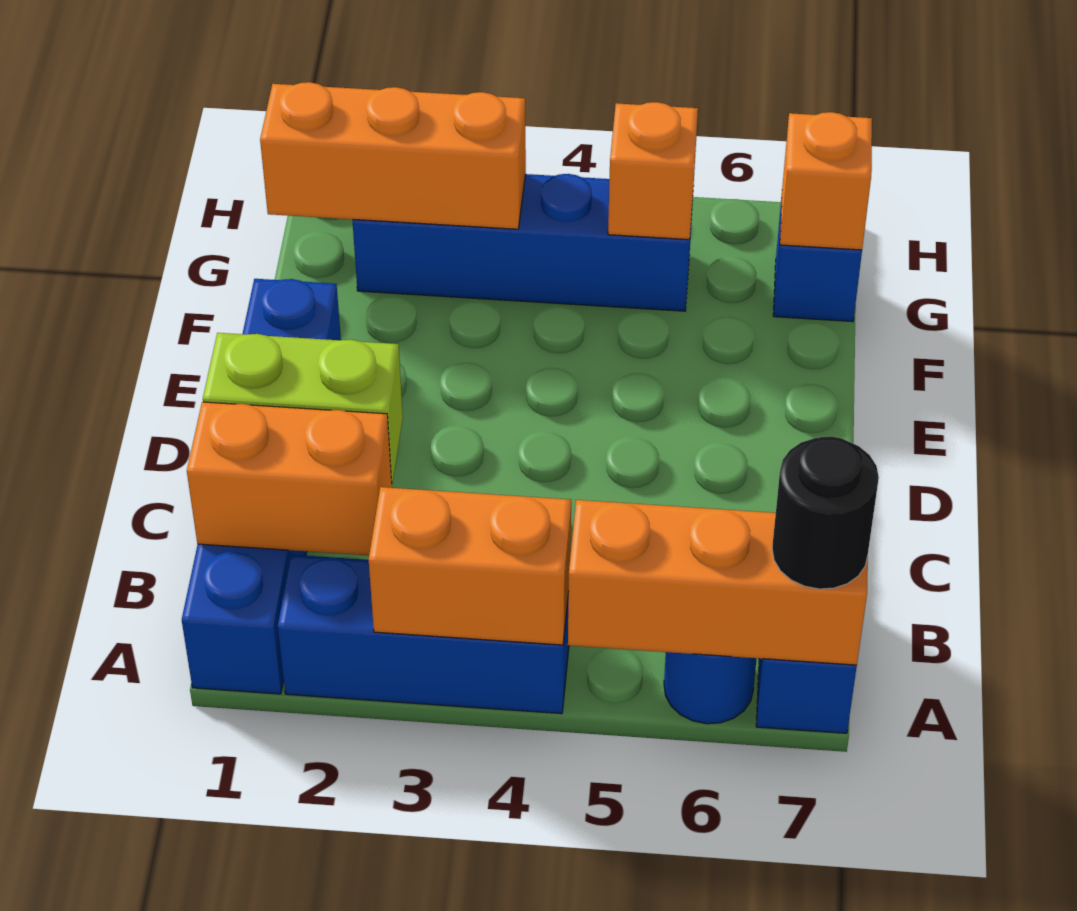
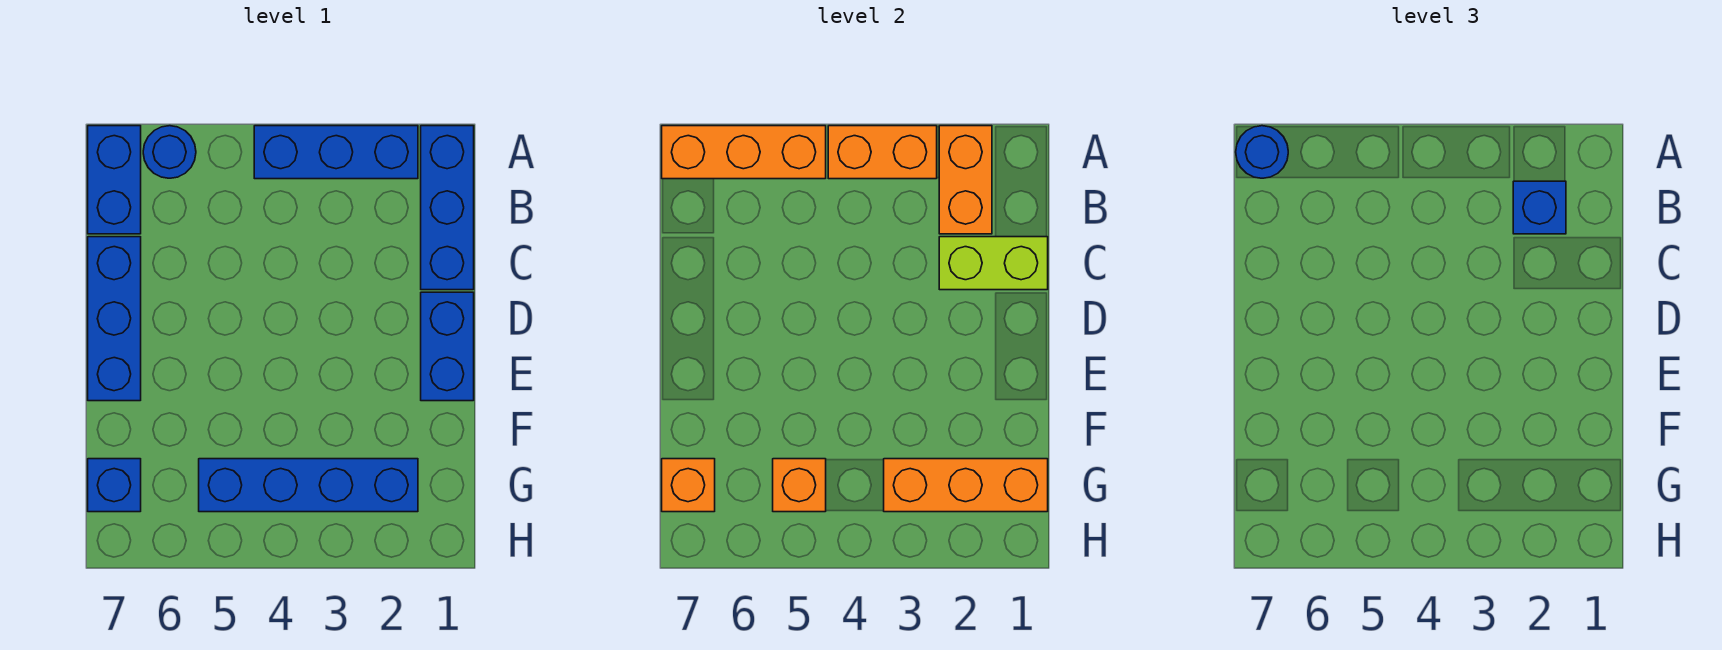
black 1x1 round brick [772,436,879,589] -> blue 1x1 round brick [1236,126,1288,178]
orange 1x2 brick [187,402,392,556] -> orange 1x2 brick turned to [939,126,992,234]
none -> blue 1x1 brick [1513,181,1566,234]
none -> blue 1x3 brick [88,237,141,401]

